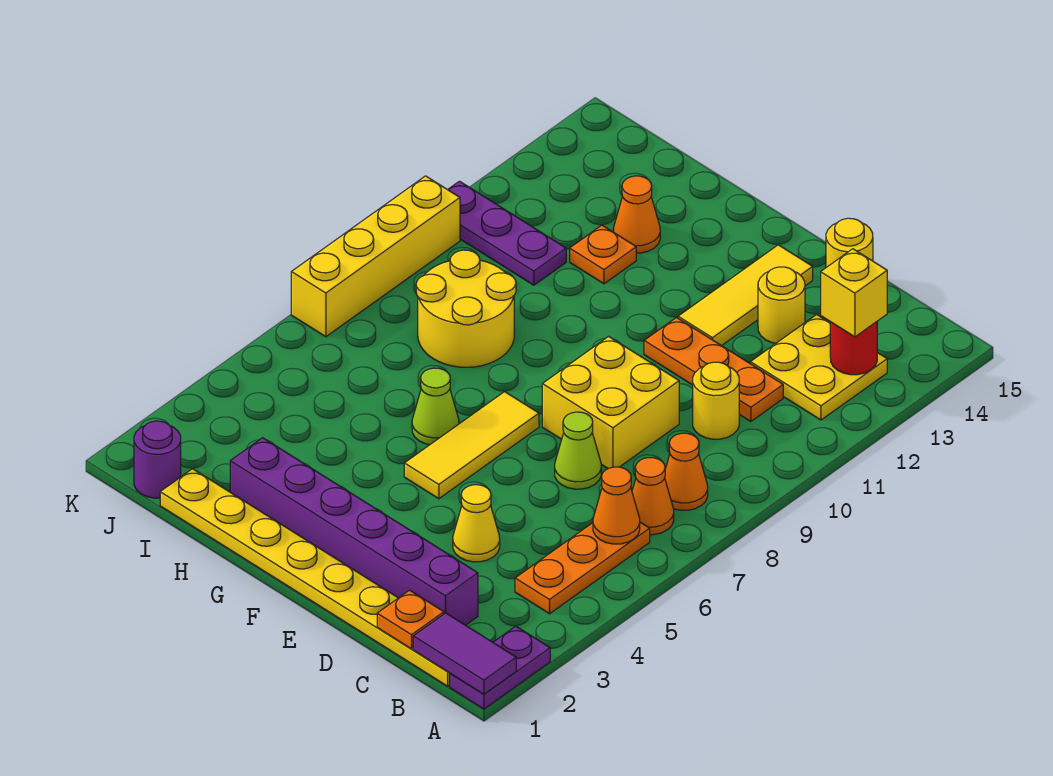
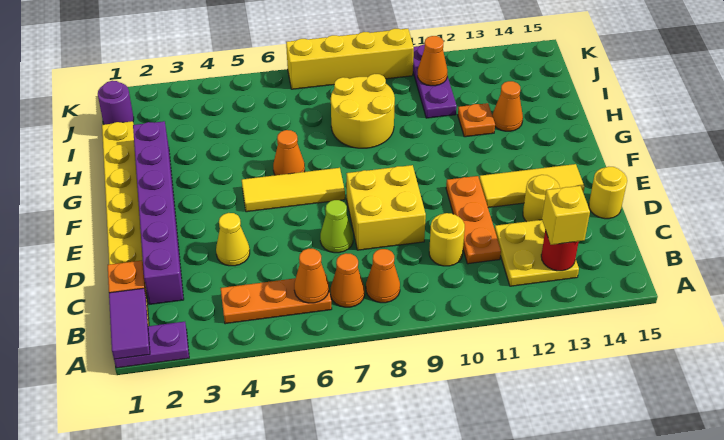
lime 1x1 cone [412,368,459,445] -> orange 1x1 cone [273,130,305,175]
none -> orange 1x1 cone [418,36,447,86]

